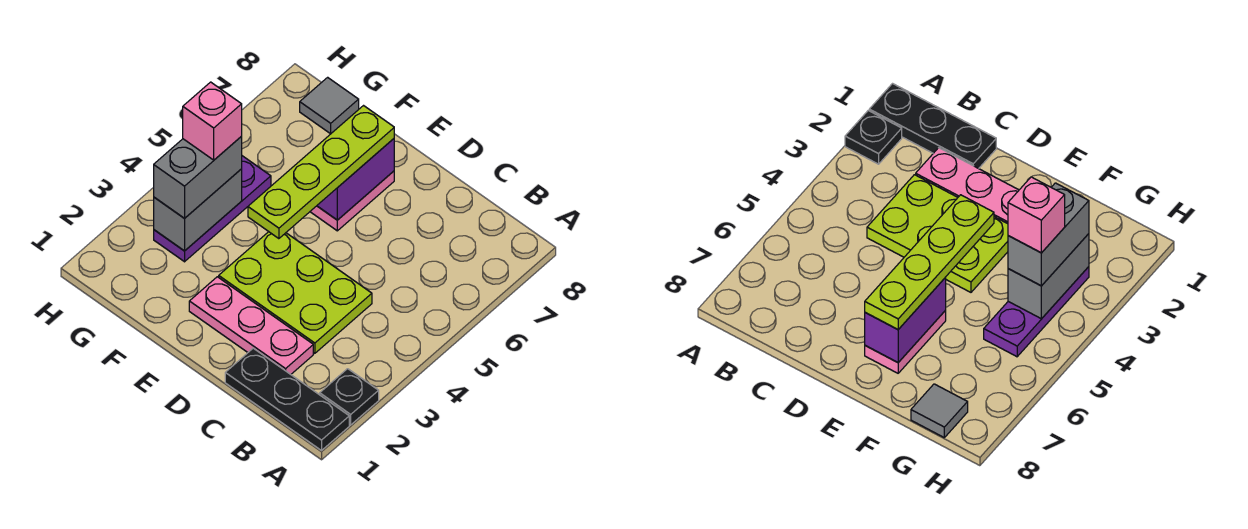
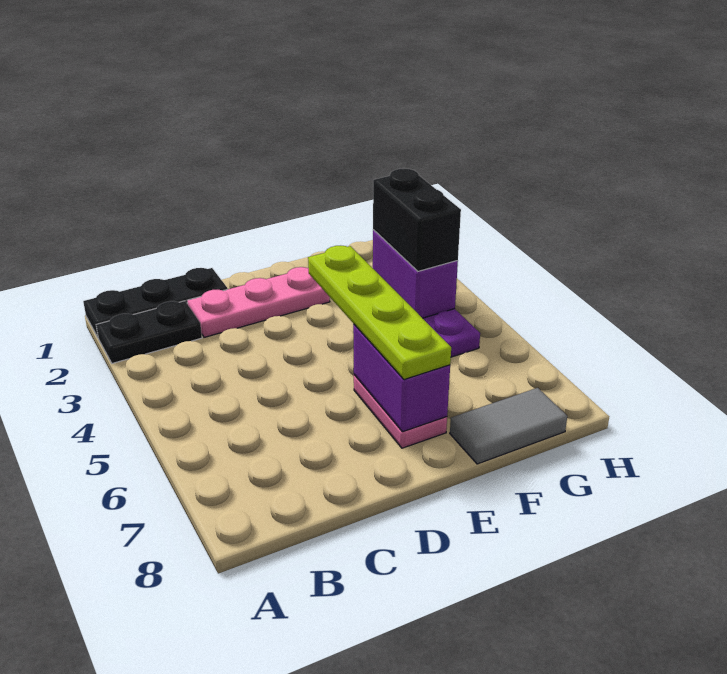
black 1x1 plate [320,369,379,425] -> black 1x2 plate [96,301,202,363]
lime 2x3 plate [219,232,372,353] -> none
grey 1x2 brick [154,169,242,251] -> purple 1x2 brick [373,230,458,318]
grey 1x2 brick [154,137,242,218] -> black 1x2 brick [373,169,461,271]
pink 1x1 brick [183,82,242,160] -> none
grey 1x1 tile [300,77,359,134] -> grey 1x2 tile [450,388,567,464]

